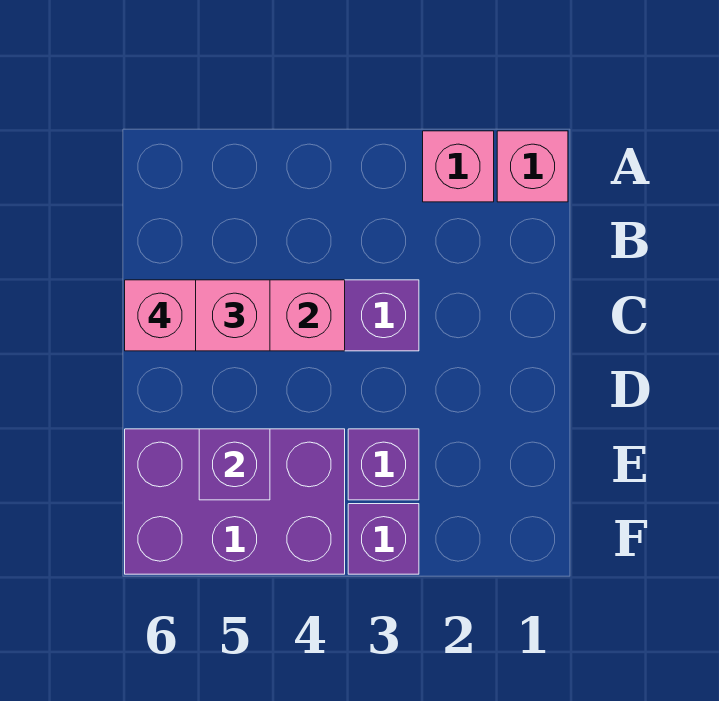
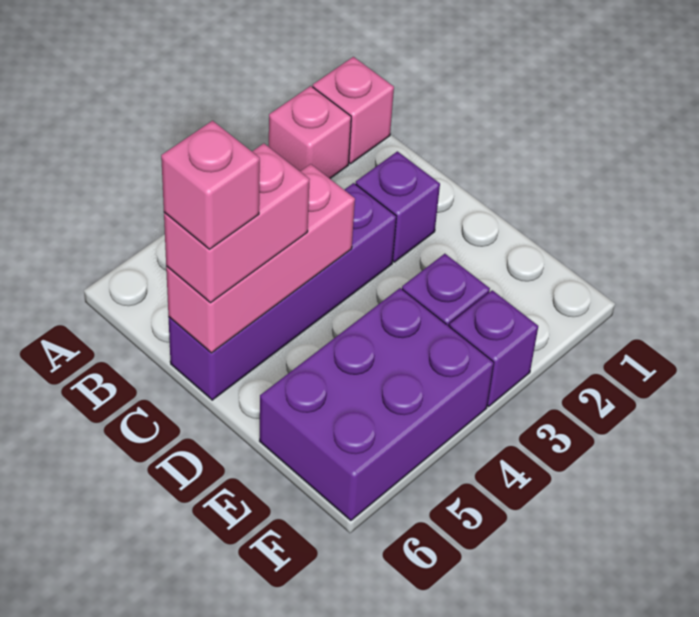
purple 1x1 brick [199,429,270,500] -> purple 1x1 brick moved to [356,151,440,262]

